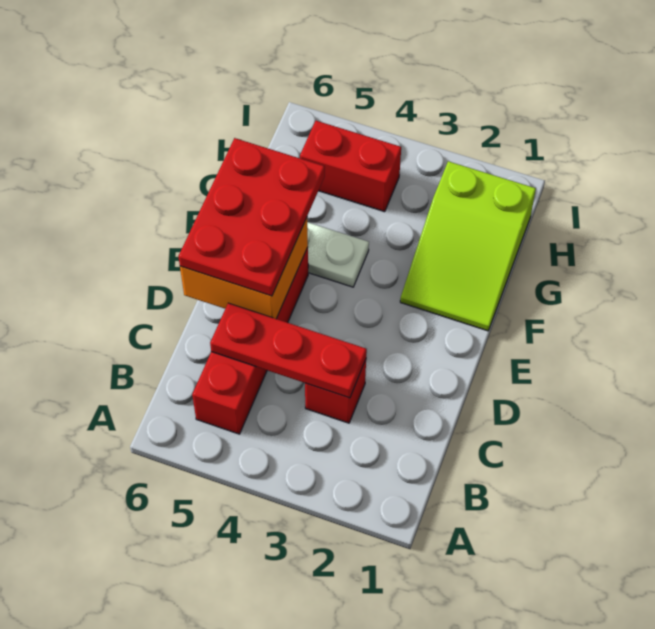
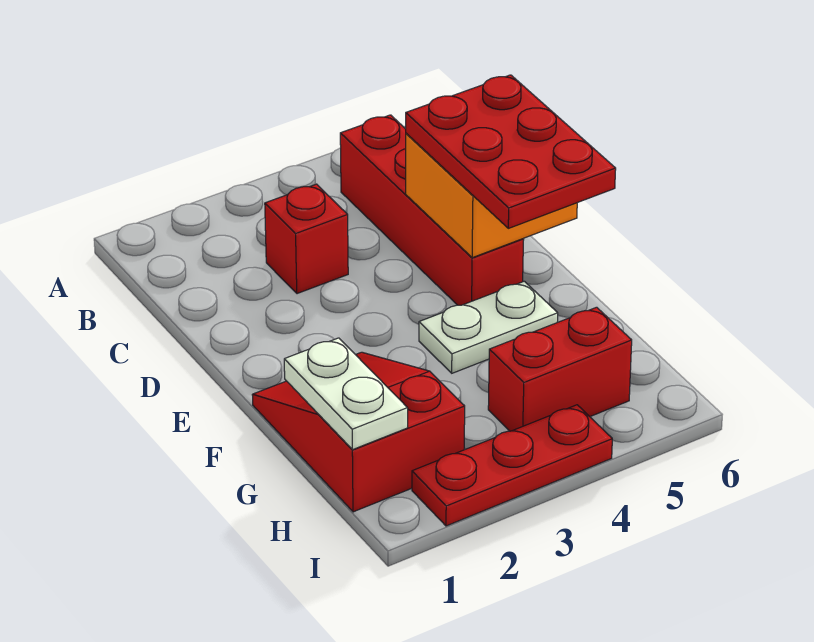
red 1x3 plate [210,303,367,398] -> red 1x3 plate moved to [412,405,612,526]
lime 2x3 slope [400,161,536,331] -> red 2x3 slope [252,352,465,512]
none -> white 1x2 plate [284,338,408,450]

